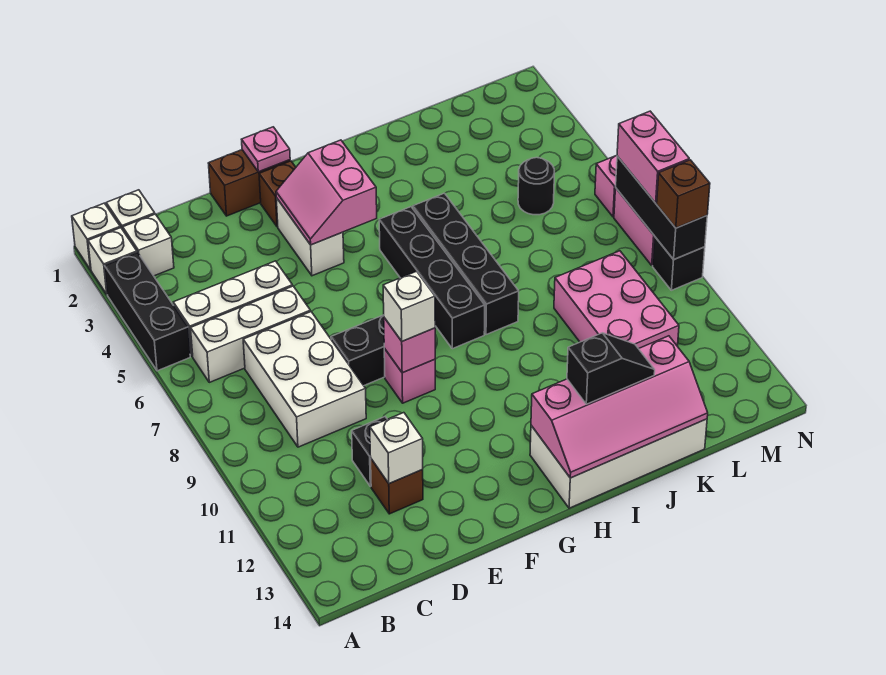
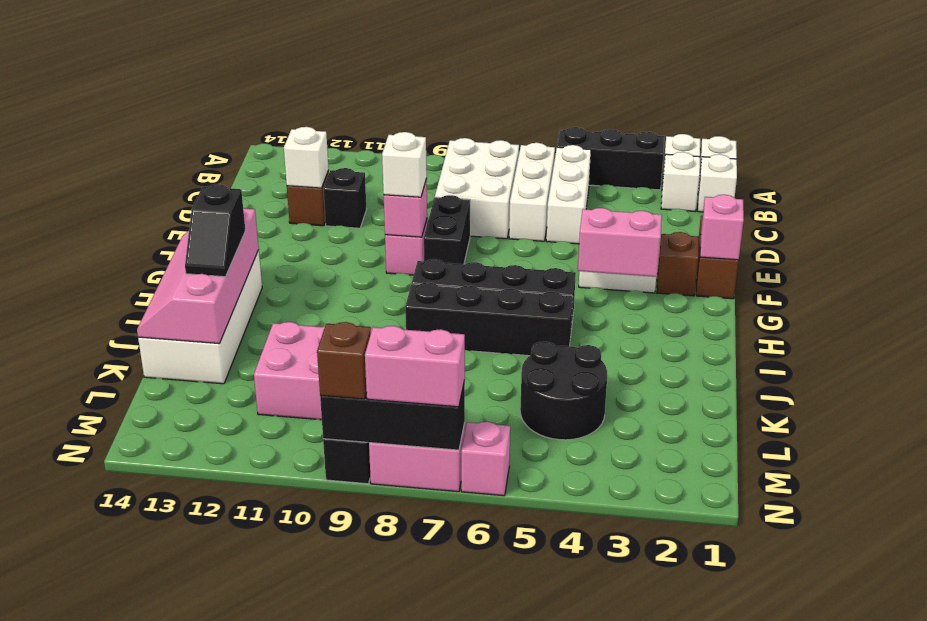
white 2x3 brick [243,312,366,447] -> white 2x3 brick turned to [435,138,519,239]
pink 1x1 plate [242,127,290,172] -> pink 1x1 brick [700,195,744,260]
black 1x1 round brick [518,157,555,215] -> black 2x2 round brick [520,342,607,440]

